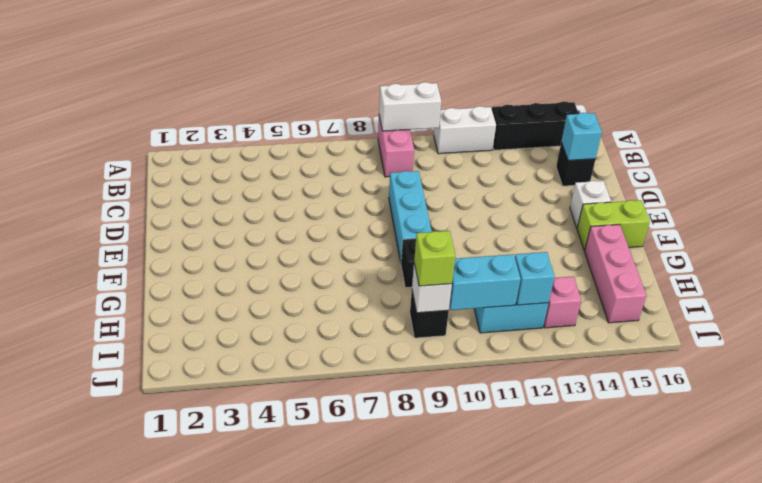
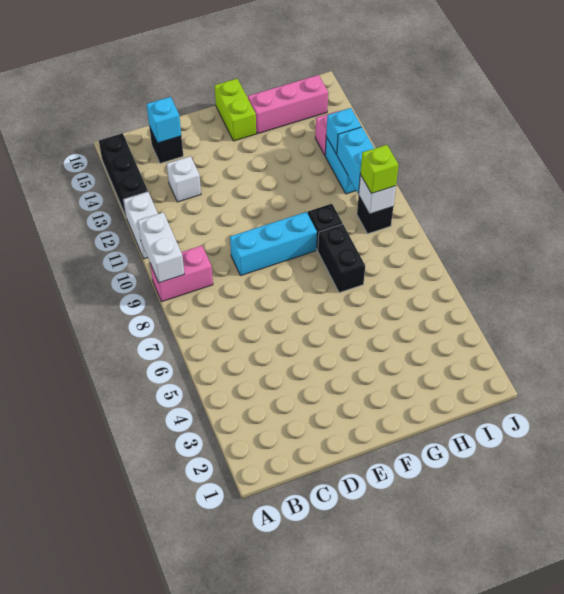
white 1x1 brick [570,181,611,228] -> white 1x1 brick moved to [167,156,201,202]
none -> black 1x2 brick [318,224,365,293]

